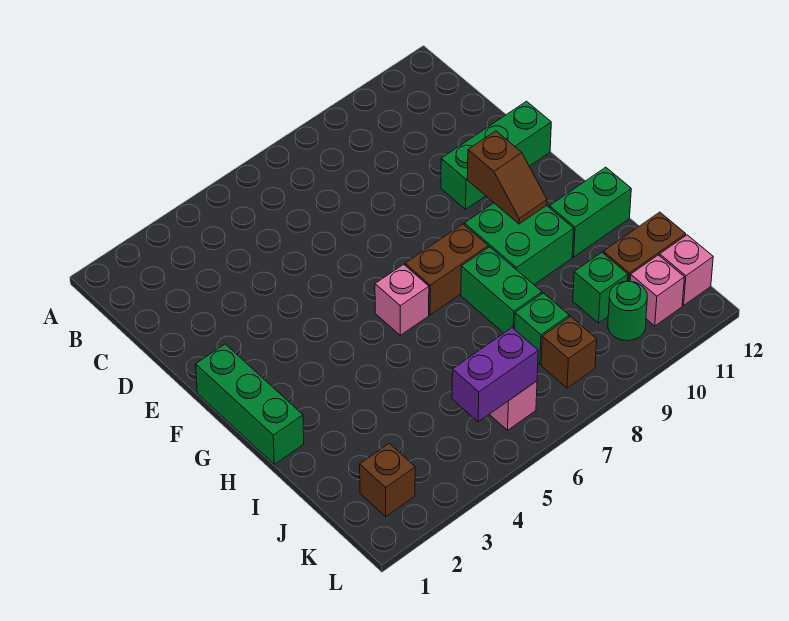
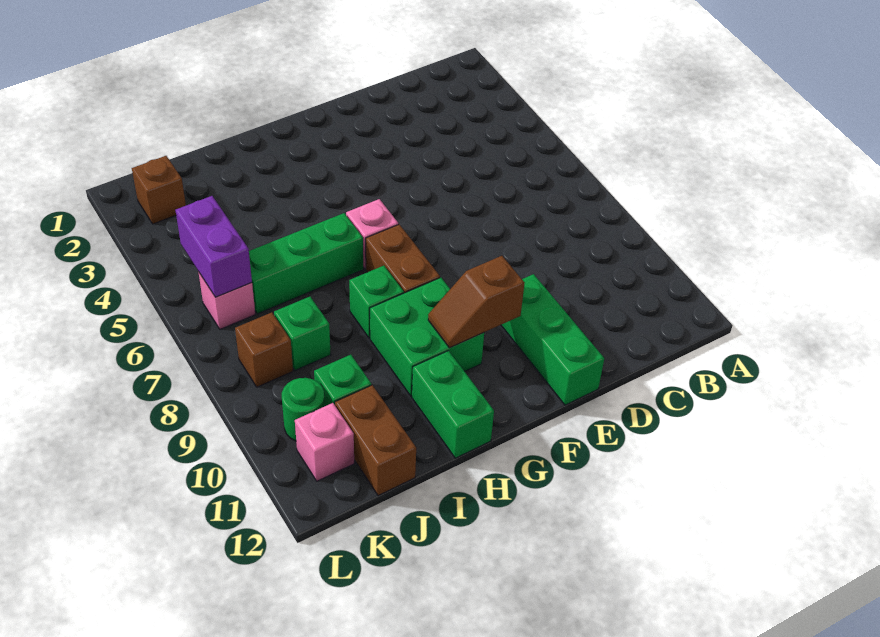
green 1x3 brick [196,344,304,464] -> green 1x3 brick moved to [249,213,363,314]
green 1x2 brick [461,247,542,333] -> green 1x1 brick [349,266,404,338]
pink 1x1 brick [660,235,713,305] -> none

